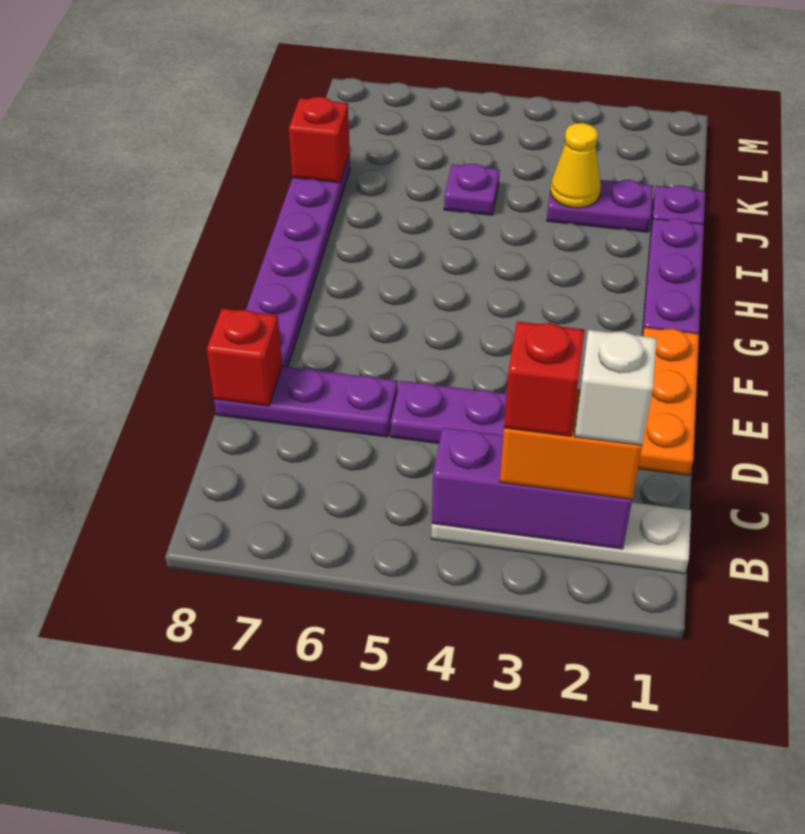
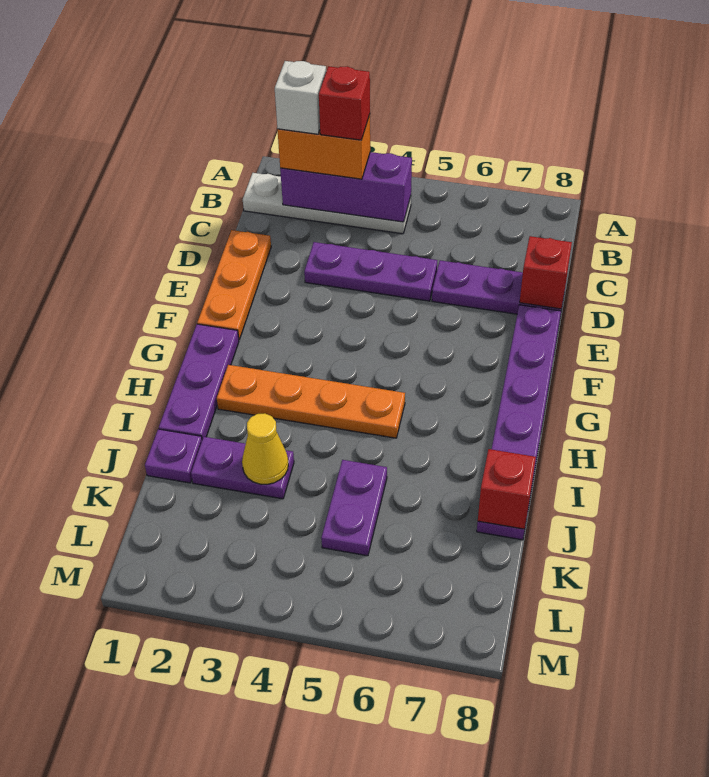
none -> orange 1x4 plate [217,365,405,438]
purple 1x1 plate [444,164,500,215] -> purple 1x2 plate [321,460,387,556]

